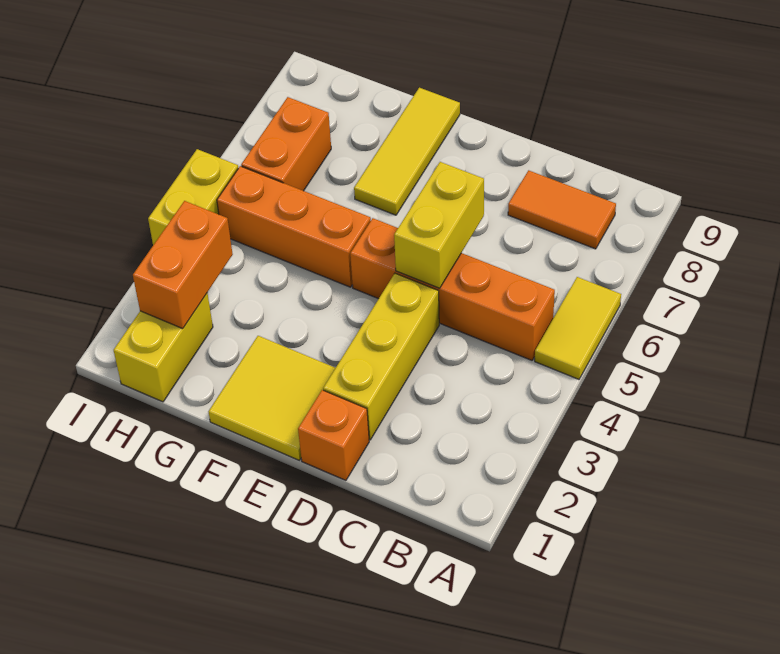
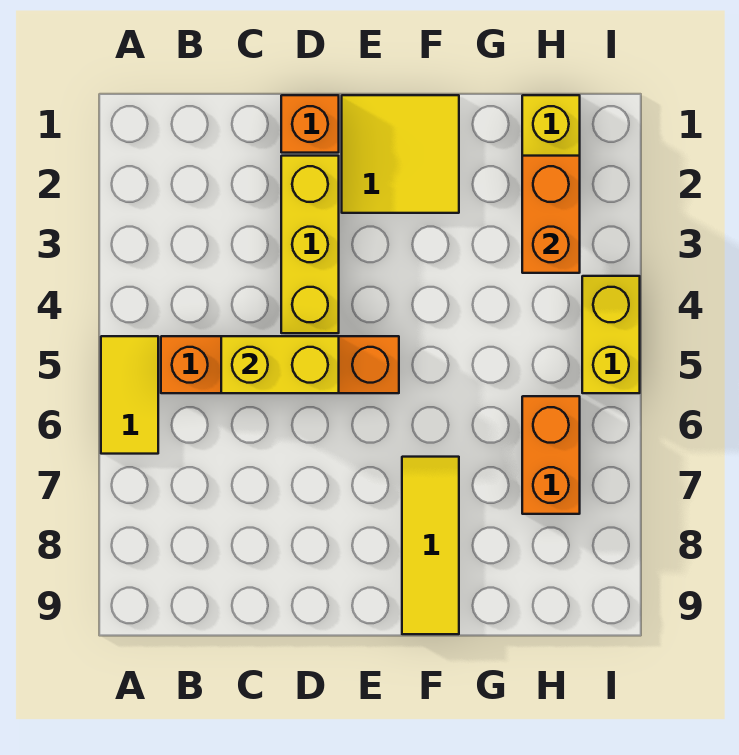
orange 1x2 tile [508,170,616,249] -> none
yellow 1x2 brick [394,162,484,288] -> yellow 1x2 brick turned to [221,336,339,393]
orange 1x3 brick [217,166,371,287] -> none

